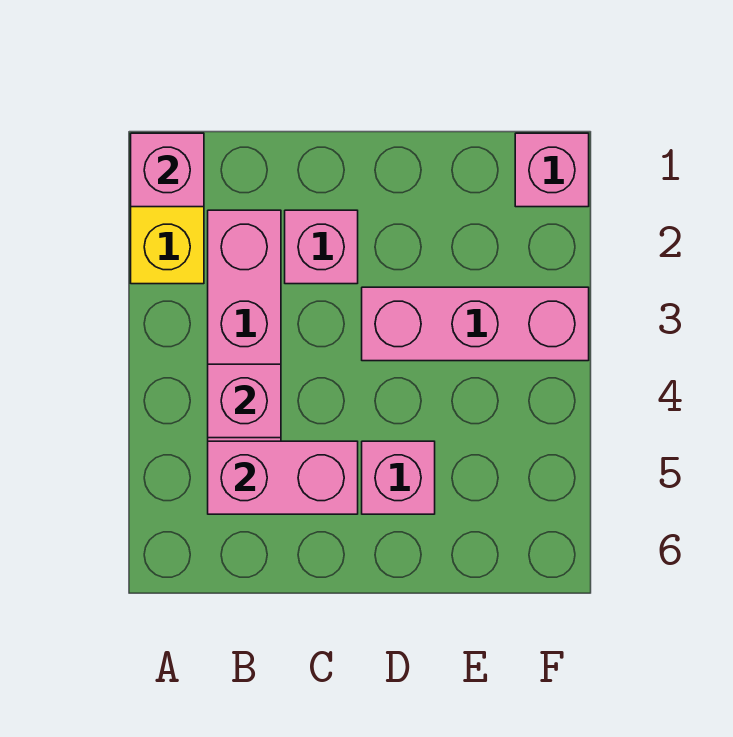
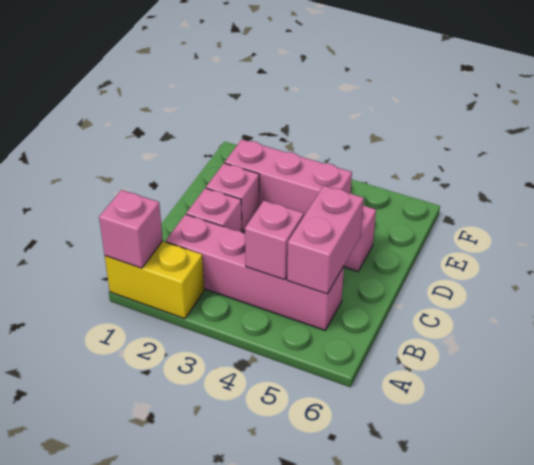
pink 1x3 brick [362,287,589,361] -> pink 1x3 brick turned to [225,139,352,215]
pink 1x1 brick [515,133,589,207] -> pink 1x1 brick moved to [206,163,259,233]

